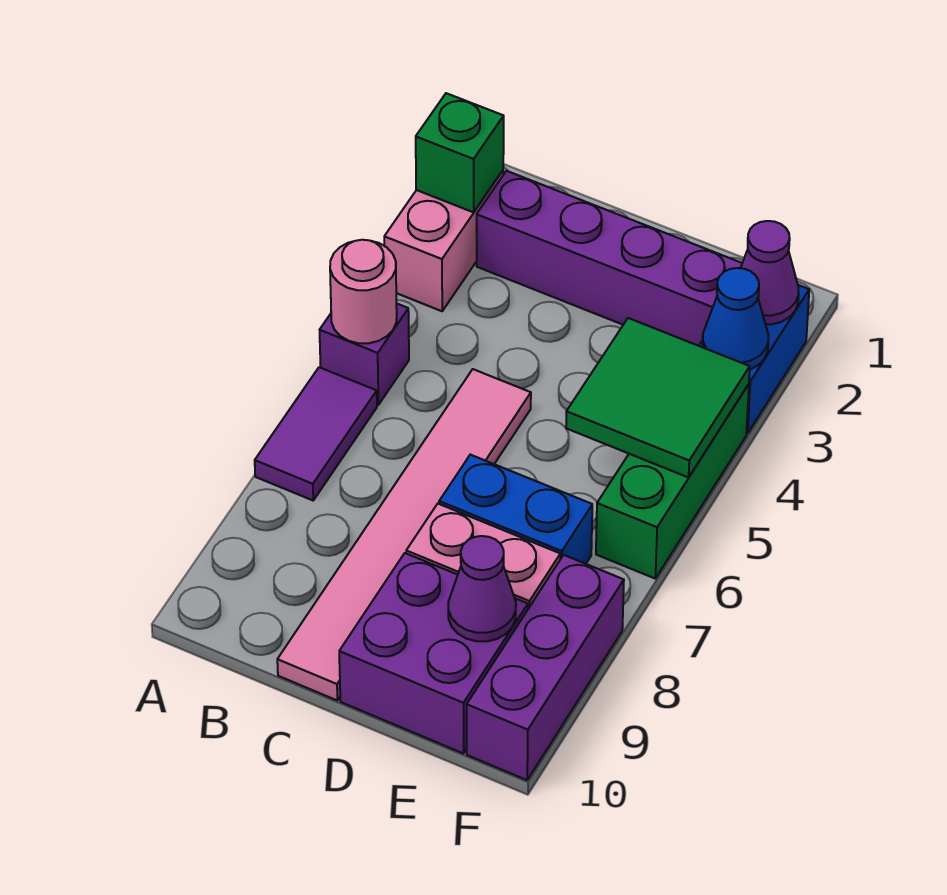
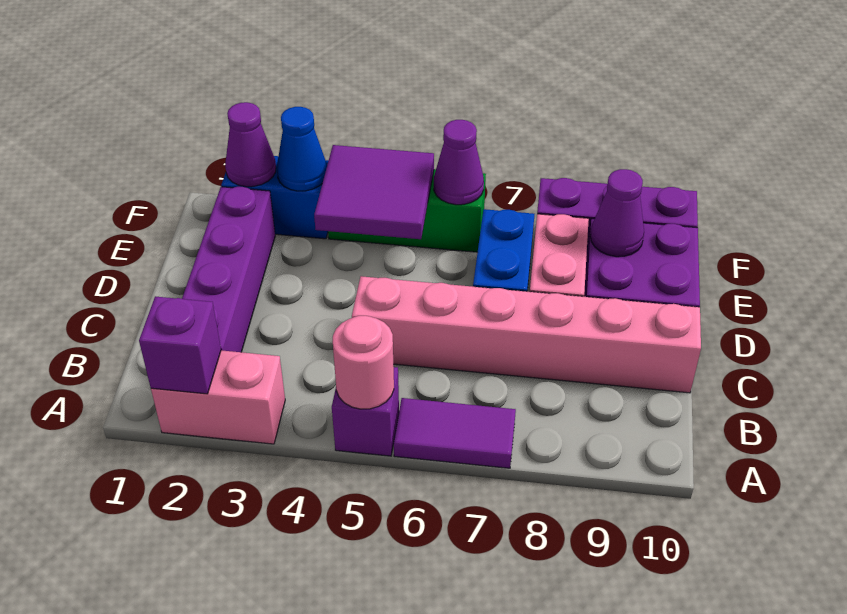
green 1x1 brick [416,93,504,212] -> purple 1x1 brick [139,296,221,394]
pink 1x6 tile [277,369,531,700] -> pink 1x6 brick [352,276,701,393]
green 2x2 tile [566,318,750,477] -> purple 2x2 tile [314,145,434,239]
none -> purple 1x1 cone [434,120,484,205]

